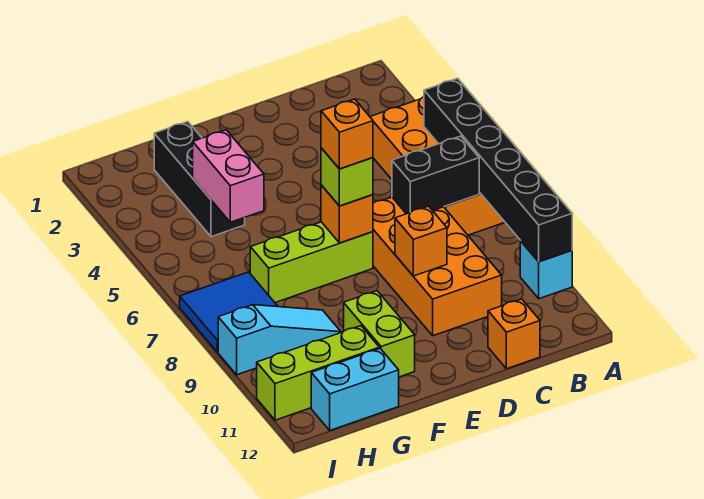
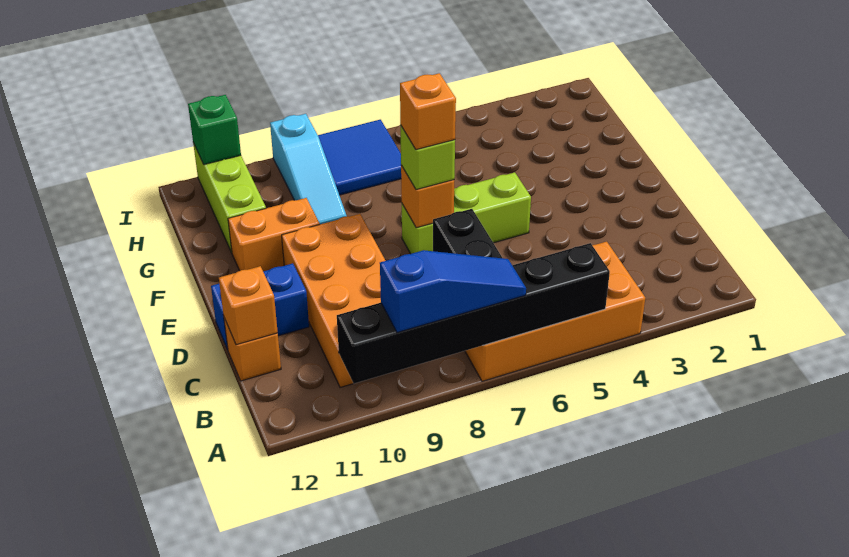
none -> blue 1x3 slope [380,250,526,332]
cyan 1x1 brick [520,241,572,299] -> none
orange 2x4 brick [373,197,502,336] -> orange 2x4 brick turned to [282,214,386,387]
orange 1x1 brick [395,206,447,276] -> orange 1x1 brick moved to [219,266,278,345]
none -> blue 1x2 brick [211,263,309,350]
lime 1x3 brick [250,222,373,303] -> lime 1x3 brick turned to [402,172,531,254]
lime 1x2 brick [344,291,415,377] -> orange 1x2 brick [228,198,320,271]
black 1x3 brick [154,122,245,237] -> none
pink 1x2 brick [193,130,264,222] -> none
cyan 1x2 brick [311,349,399,430] -> none
none -> green 1x1 brick [188,95,241,165]

